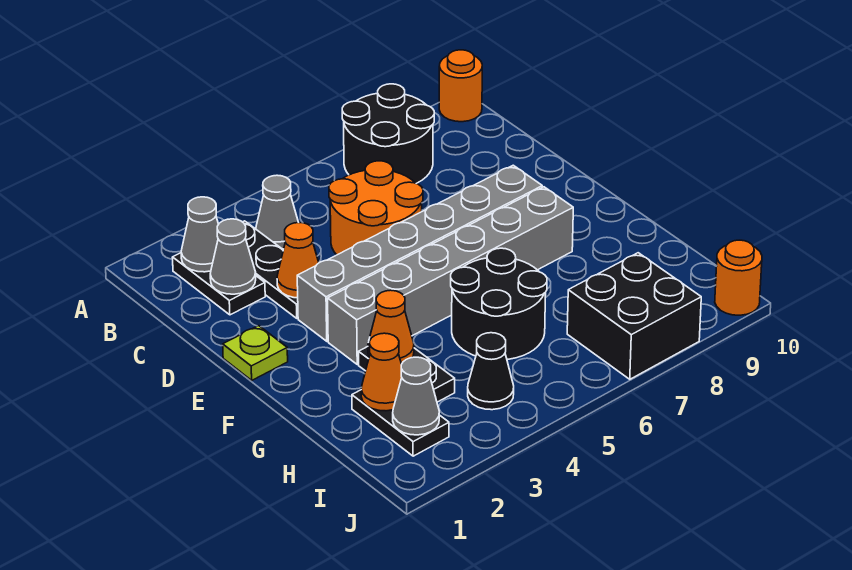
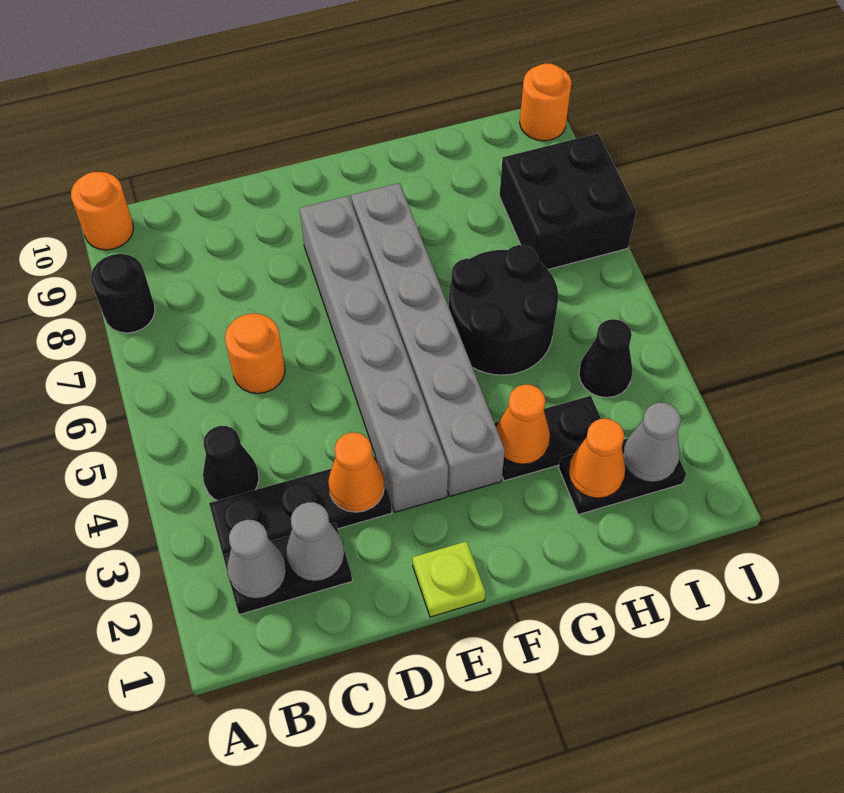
black 2x2 round brick [342,84,434,184] -> black 1x1 round brick [91,254,155,333]
grey 1x1 cone [256,175,299,249] -> black 1x1 cone [203,426,259,501]
orange 2x2 round brick [329,161,423,255] -> orange 1x1 round brick [225,313,285,393]

